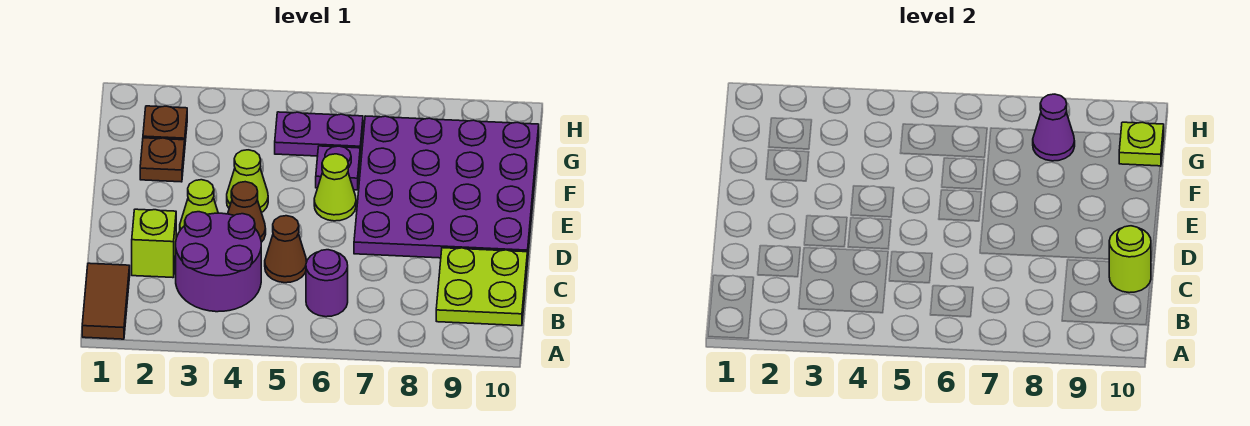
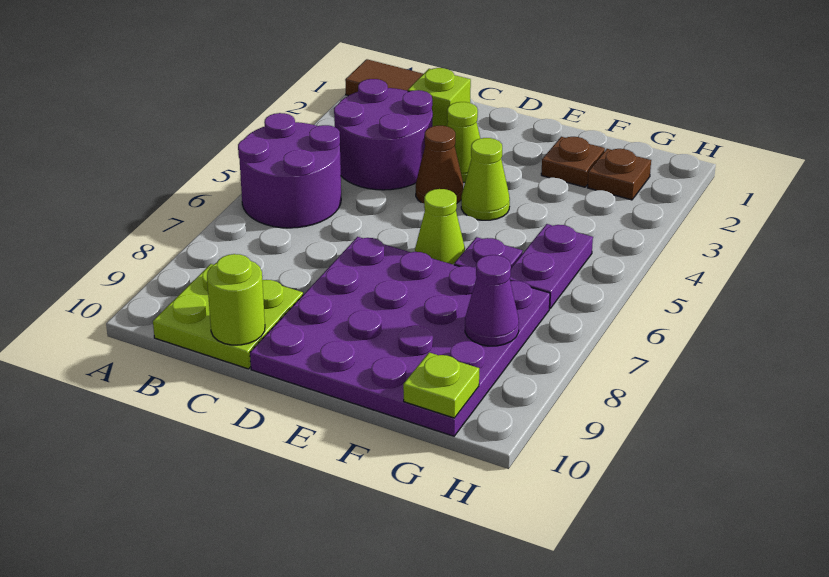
purple 1x1 round brick [306,250,348,317] -> purple 2x2 round brick [238,113,341,228]
brown 1x1 cone [265,216,307,283] -> none

